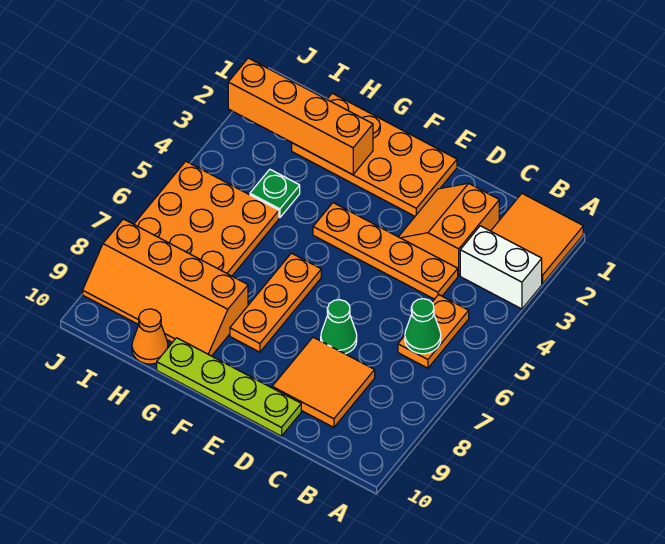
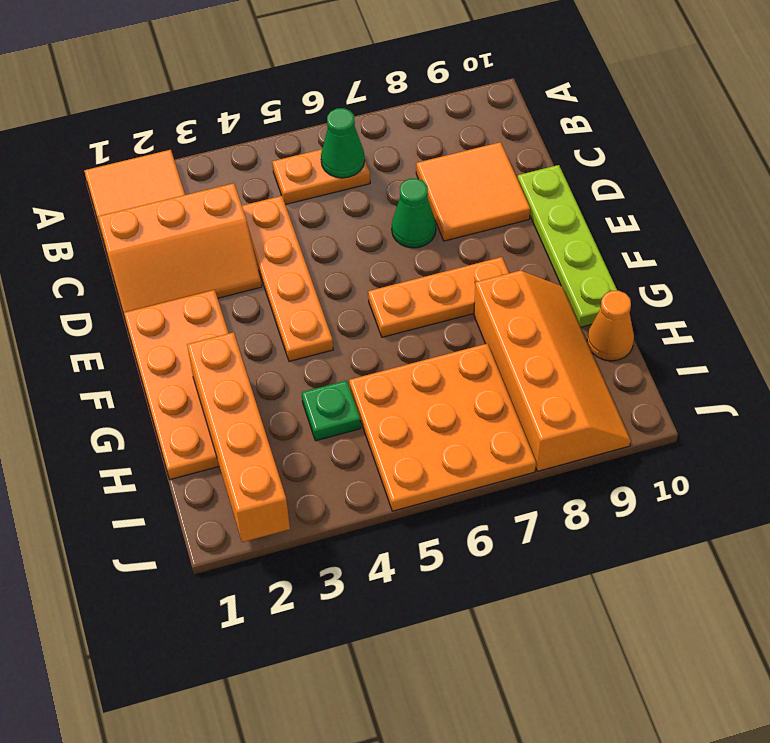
white 1x2 brick [460,226,542,309] -> none
orange 2x2 slope [399,183,499,276] -> orange 2x3 slope [98,183,262,314]

